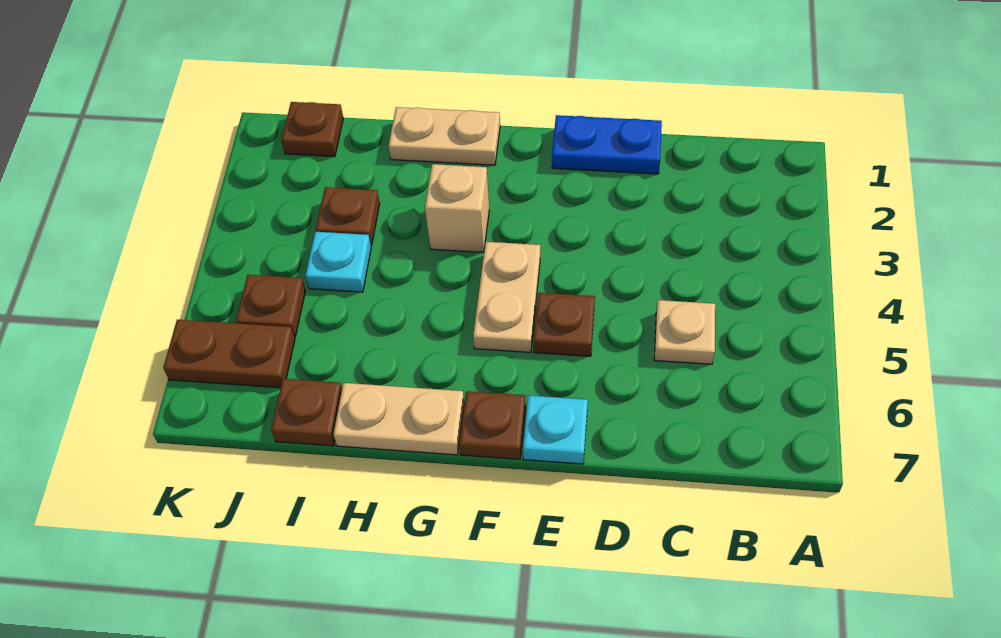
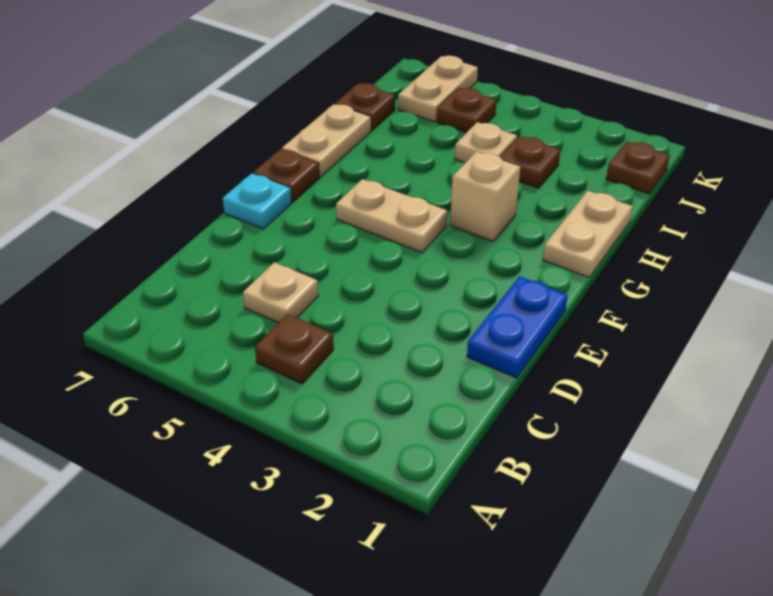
brown 1x1 plate [534,293,595,356] -> brown 1x1 plate moved to [255,314,334,384]
cyan 1x1 plate [305,232,371,292] -> tan 1x1 plate [455,122,517,163]
brown 1x2 plate [163,320,295,388] -> tan 1x2 plate [398,56,478,122]

